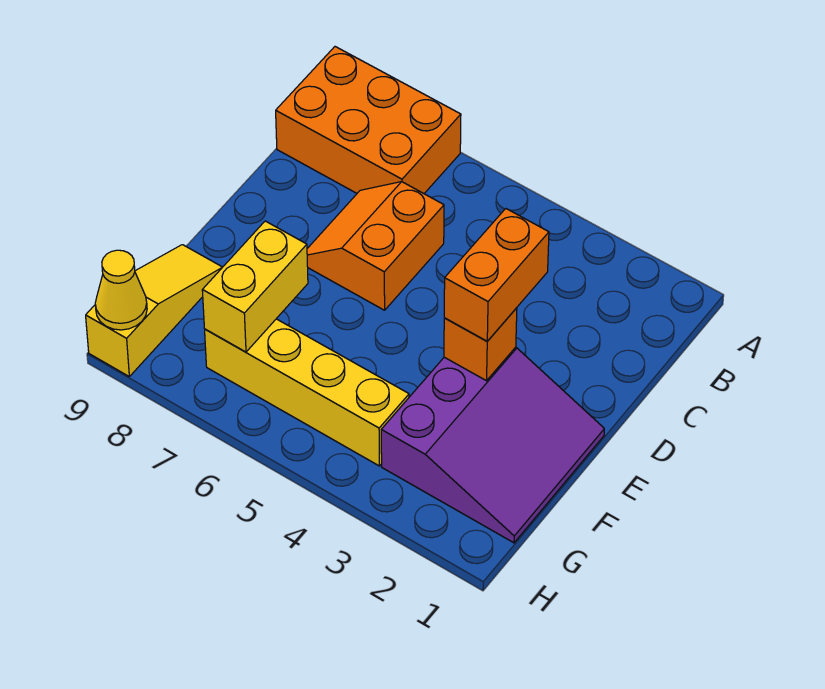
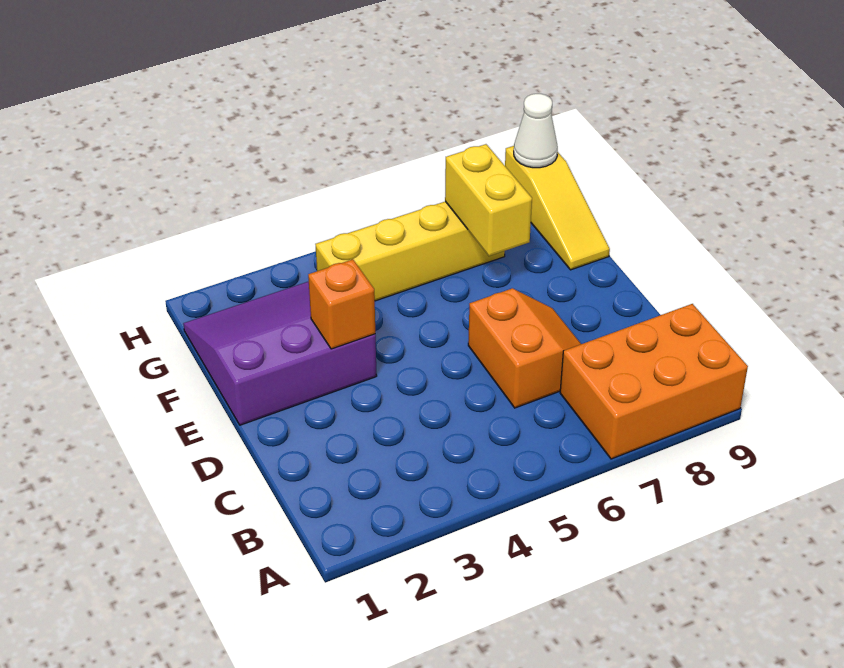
orange 1x2 brick [444,209,549,341] -> none
purple 3x3 slope [381,347,604,543] -> purple 3x3 slope turned to [183,281,377,425]
yellow 1x1 cone [95,250,147,330] -> white 1x1 cone [514,94,558,168]

